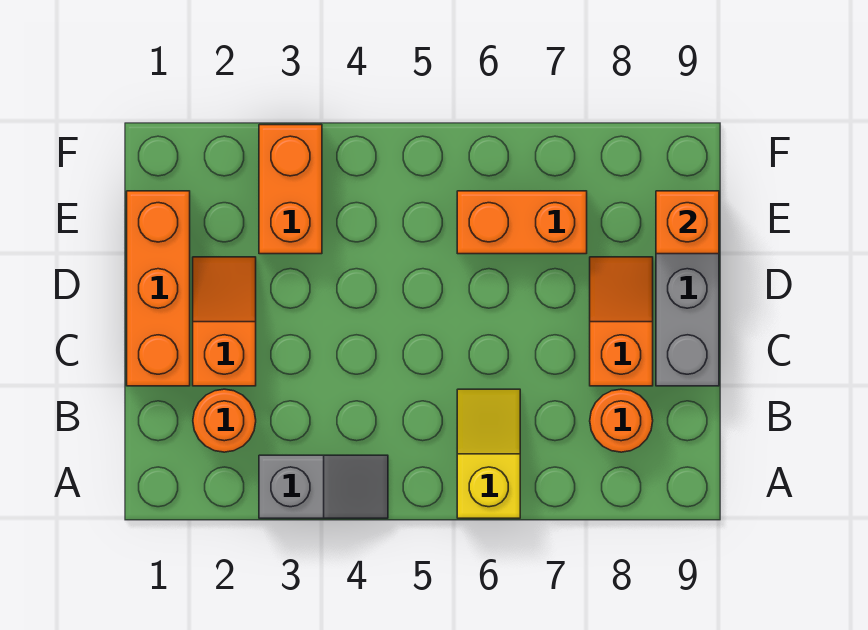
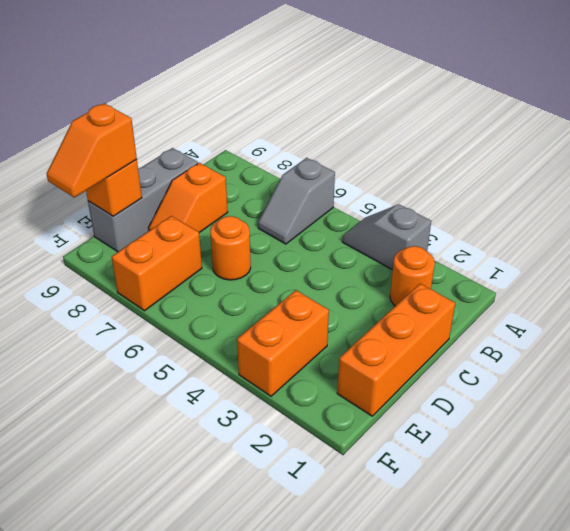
yellow 1x2 slope [457,389,520,518] -> grey 1x2 slope [258,158,335,244]
orange 1x1 round brick [590,389,653,452] -> orange 1x1 round brick moved to [210,216,251,280]
orange 1x2 slope [193,257,256,386] -> orange 1x2 slope moved to [46,104,137,197]
orange 1x2 brick [457,191,587,254] -> orange 1x2 brick turned to [112,216,202,311]

